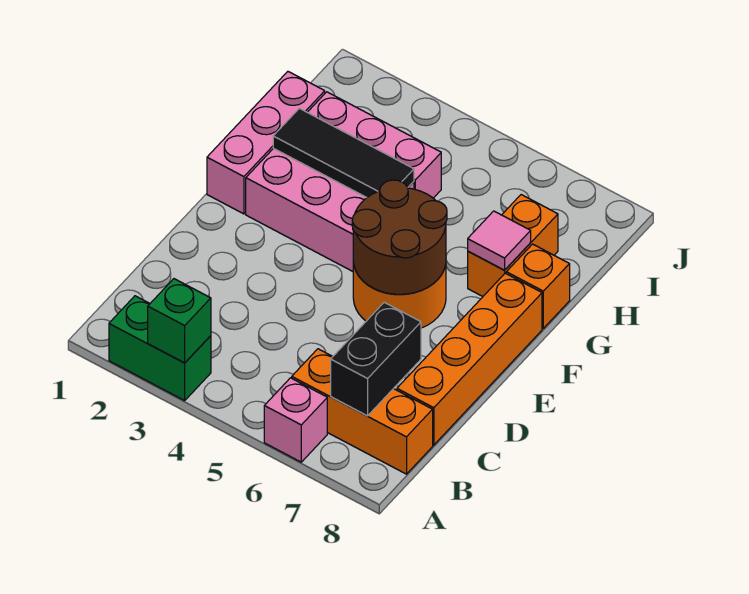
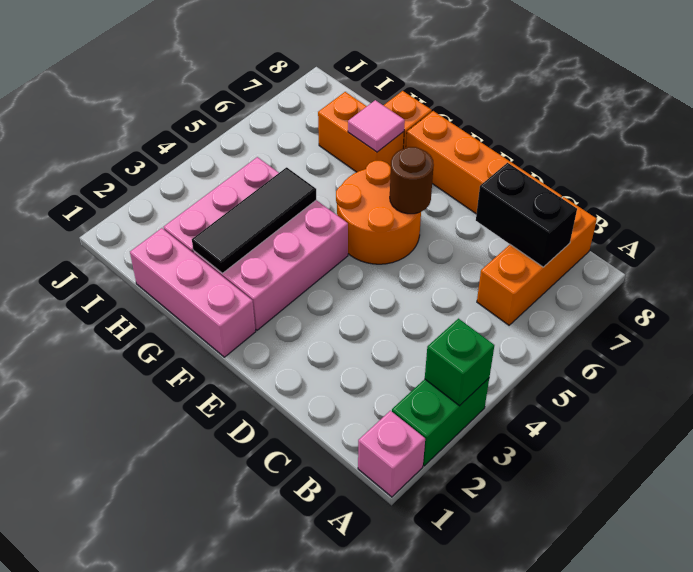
pink 1x1 brick [264,378,327,462] -> pink 1x1 brick moved to [358,411,425,497]
brown 2x2 round brick [352,180,447,294] -> brown 1x1 round brick [390,147,434,214]

